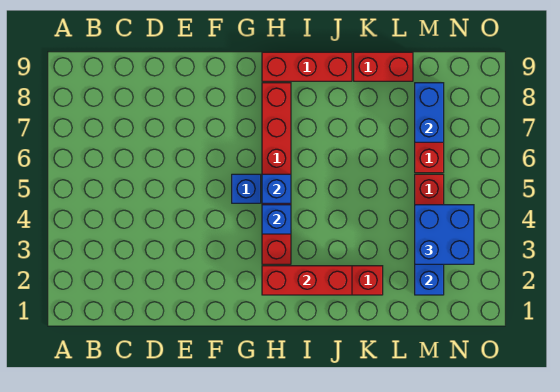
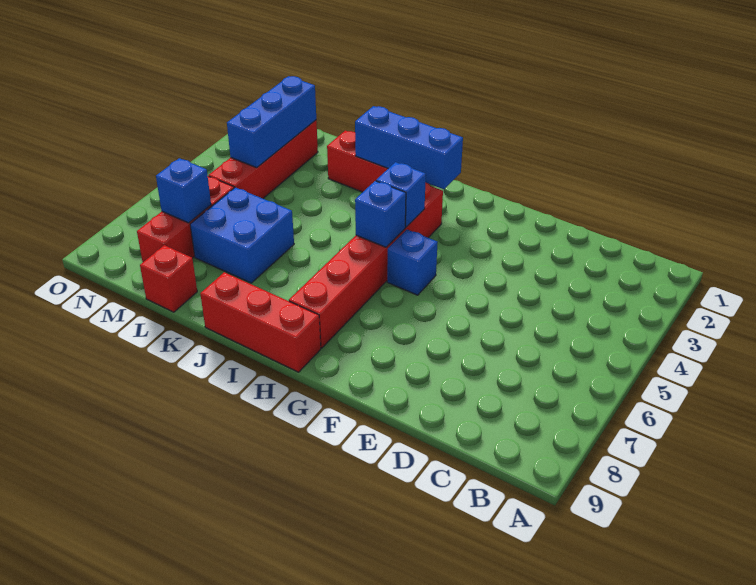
red 1x3 brick [262,266,352,295] -> blue 1x3 brick [355,106,463,189]
red 1x2 brick [354,52,413,81] -> red 1x1 brick [140,245,197,312]
blue 2x2 brick [415,205,474,264] -> blue 2x2 brick moved to [190,187,294,283]
blue 1x2 brick [415,83,444,142] -> blue 1x1 brick [156,158,211,223]

